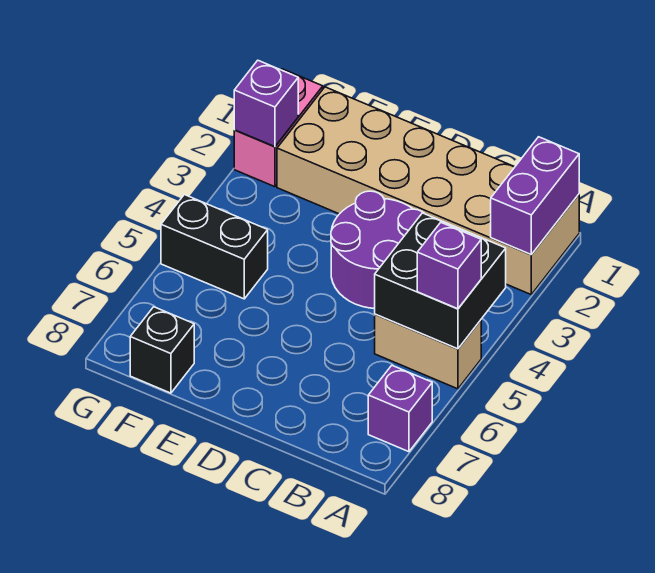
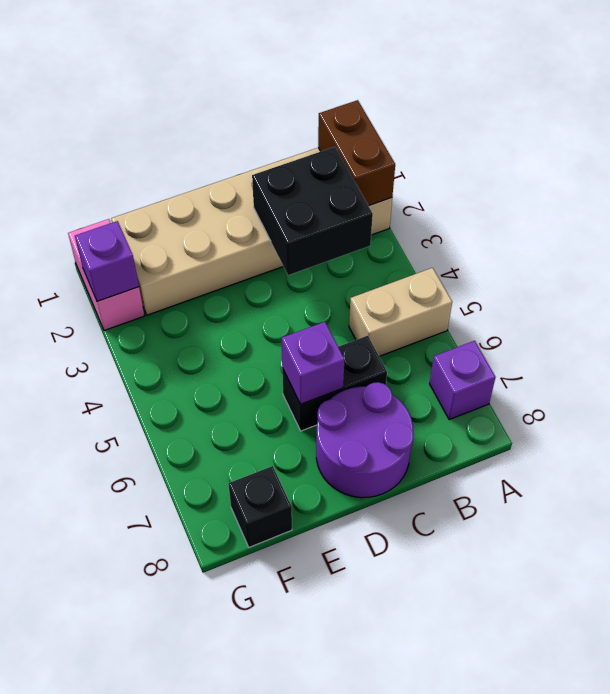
purple 1x2 brick [491,137,579,255] -> brown 1x2 brick [318,100,395,206]
black 2x2 brick [375,213,506,349] -> black 2x2 brick moved to [252,147,373,275]
purple 1x1 brick [417,223,481,309] -> purple 1x1 brick moved to [281,322,344,404]
purple 2x2 round brick [331,191,423,309] -> purple 2x2 round brick moved to [316,382,413,498]
black 1x2 brick [161,195,268,299] -> black 1x2 brick moved to [282,336,387,431]

